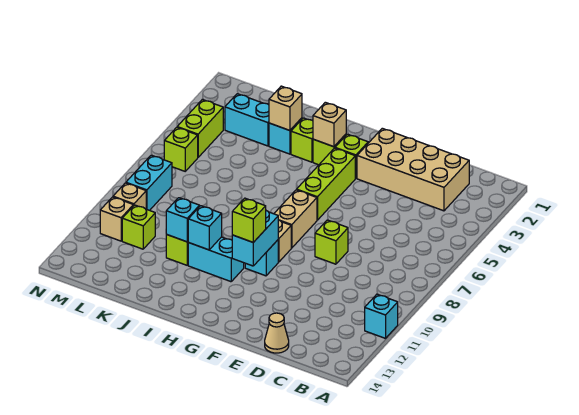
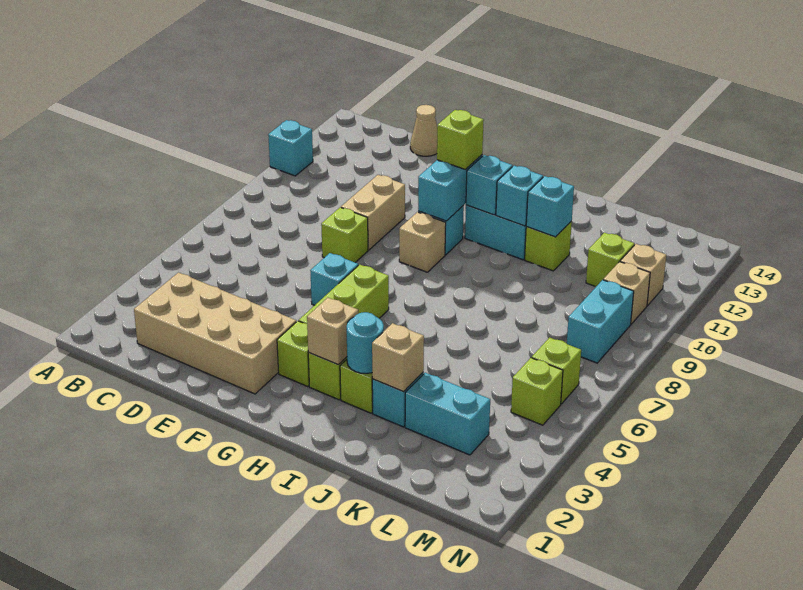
none -> cyan 1x1 brick [310,253,358,305]
tan 1x2 brick [274,190,317,248] -> tan 1x2 brick moved to [341,175,405,250]
none -> cyan 1x1 brick [466,155,512,215]
none -> cyan 1x1 round brick [347,312,384,374]
lime 1x2 brick [177,99,223,157] -> lime 1x1 brick [511,358,563,425]

